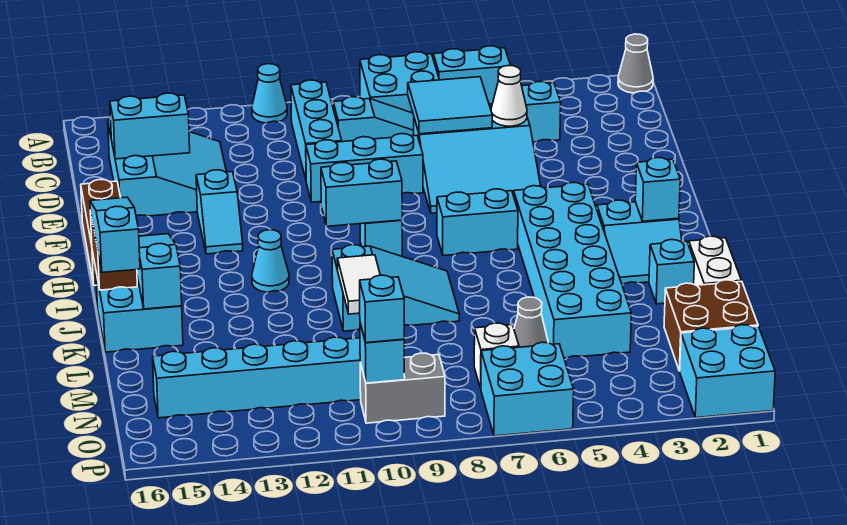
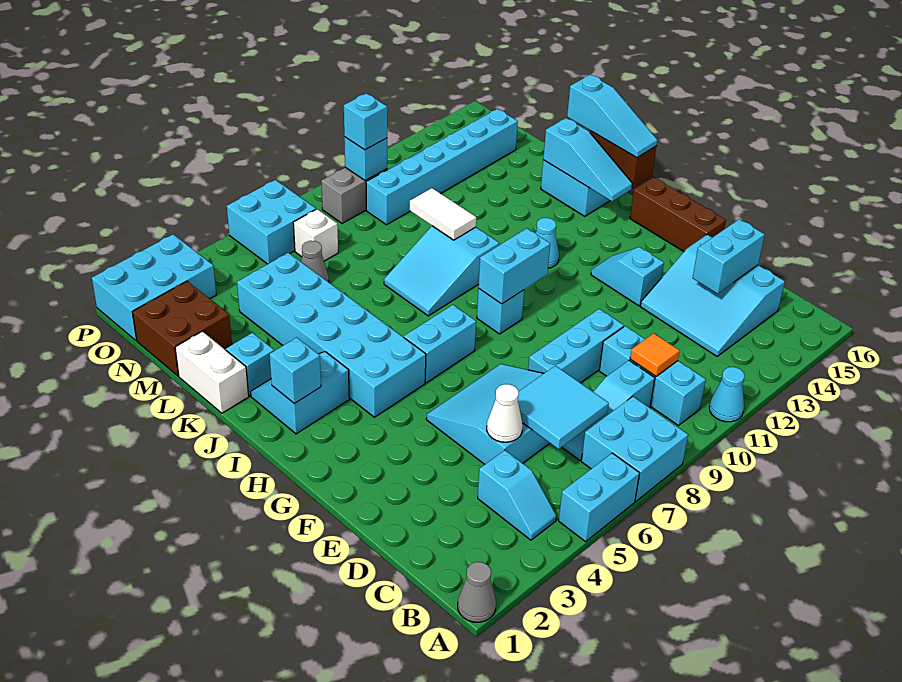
none -> orange 1x1 tile [630,333,680,376]
cyan 2x2 brick [680,325,775,418] -> cyan 2x3 brick [92,234,216,341]

